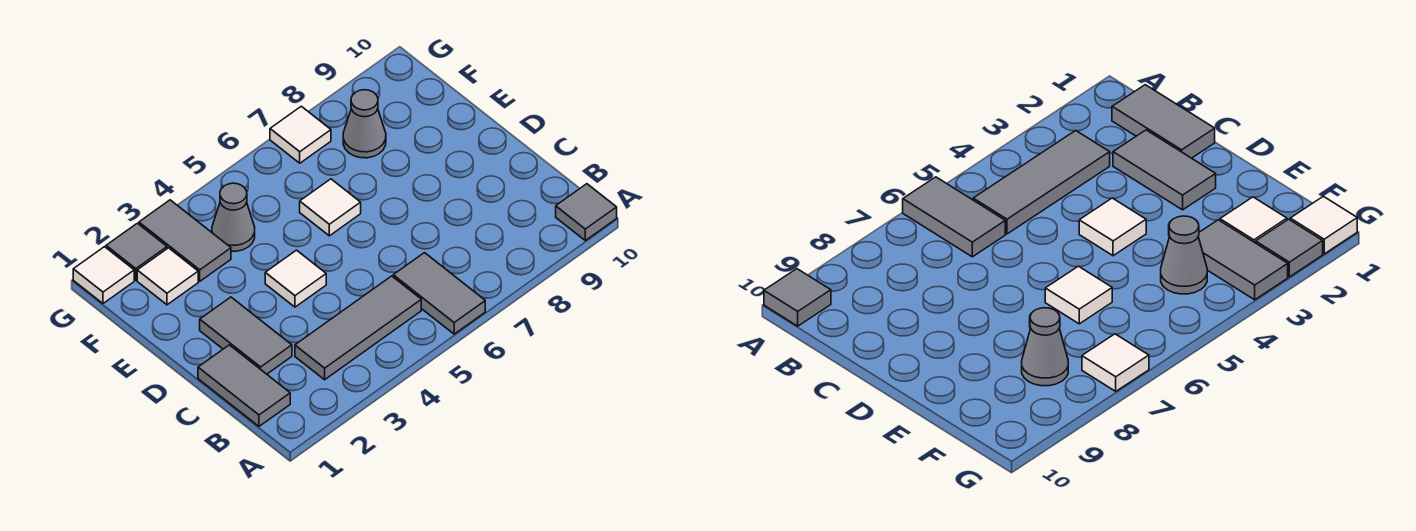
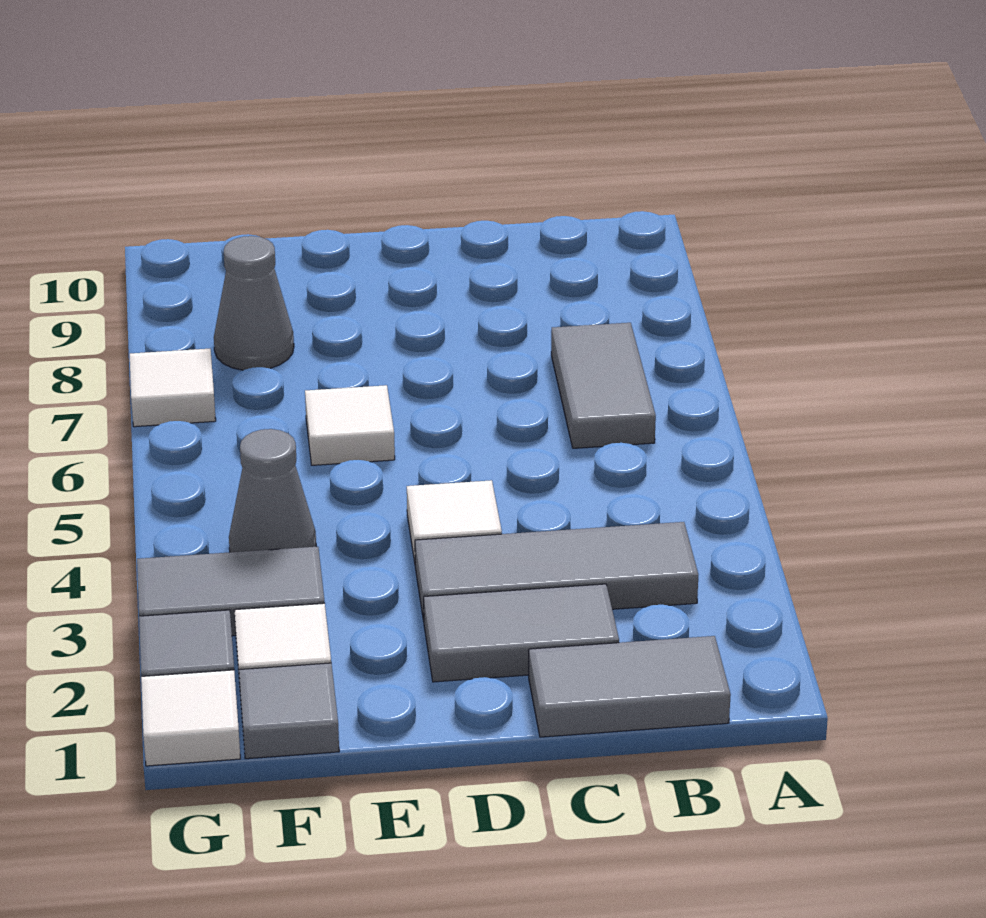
grey 1x2 tile [393,253,485,334] -> grey 1x2 tile turned to [551,323,656,448]
grey 1x1 tile [556,184,617,240] -> grey 1x1 tile moved to [239,663,339,759]
grey 1x3 tile [295,276,421,380] -> grey 1x3 tile turned to [415,522,698,621]

